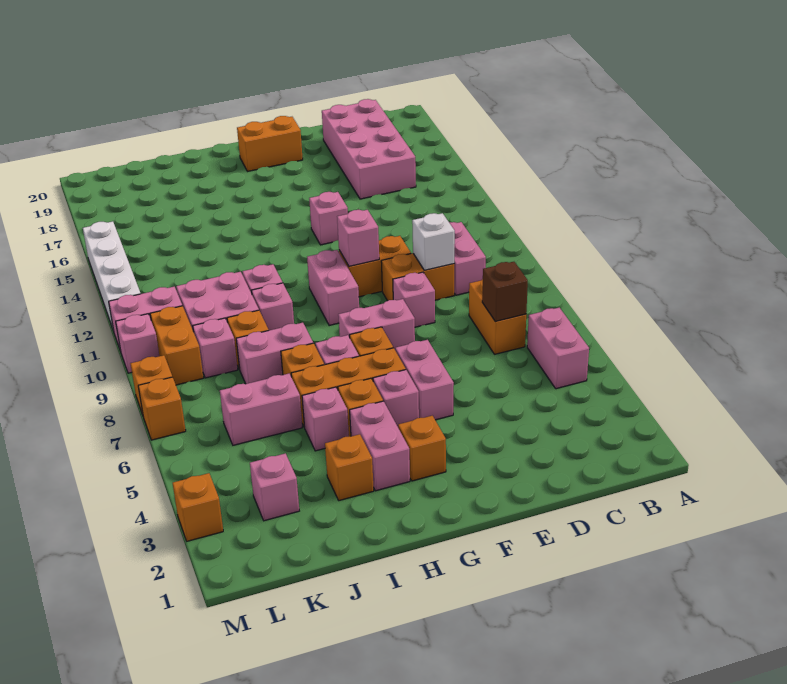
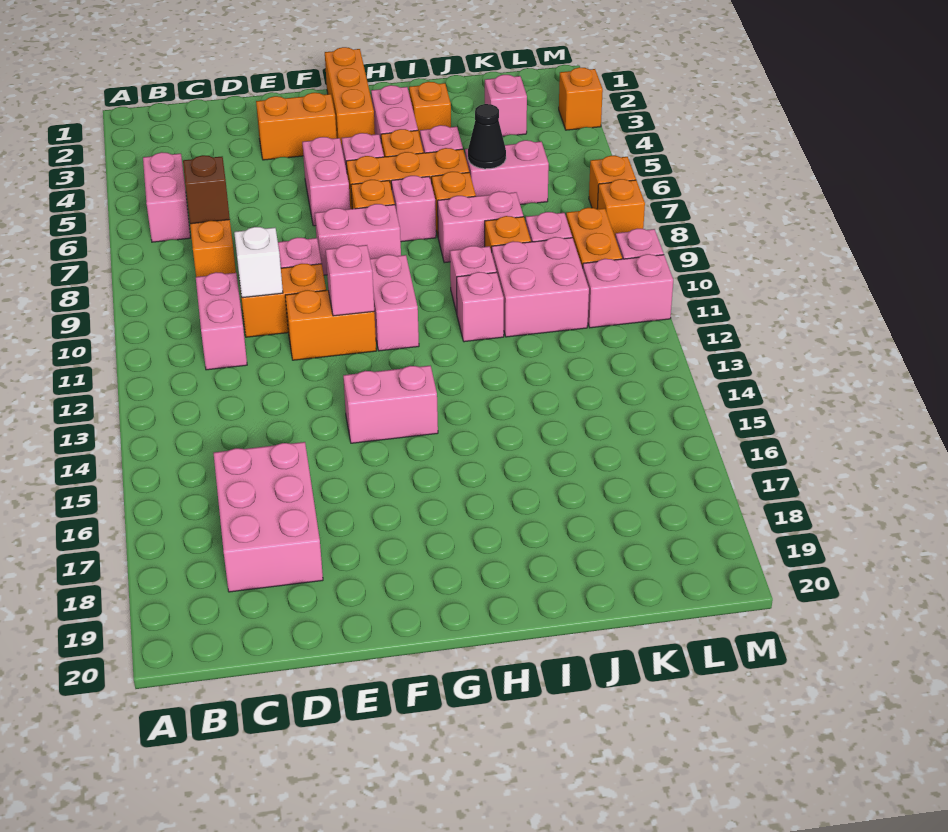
pink 2x4 brick [322,99,416,199] -> pink 2x3 brick [214,442,323,592]
pink 1x1 brick [309,192,348,245] -> pink 1x2 brick [343,366,438,443]
orange 1x2 brick [237,116,303,171] -> orange 1x2 brick moved to [256,93,337,160]
orange 1x1 brick [398,416,446,481] -> orange 1x3 brick [325,47,375,146]
none -> black 1x1 cone [468,104,506,169]
white 1x4 brick [83,221,141,331] -> none

